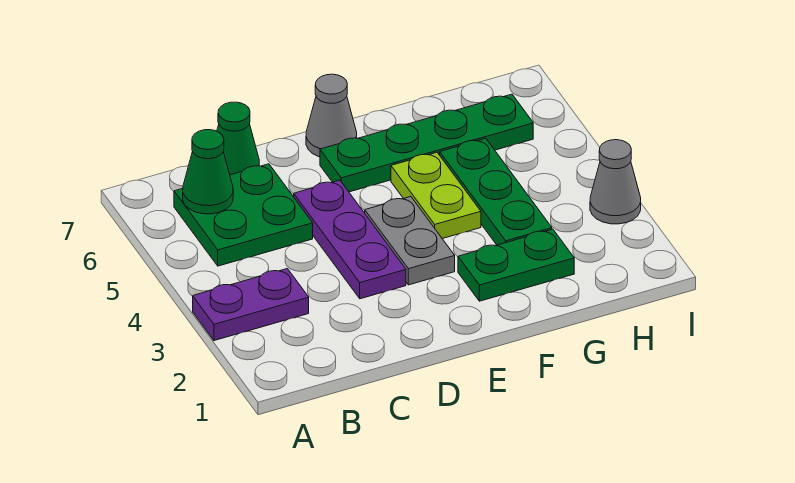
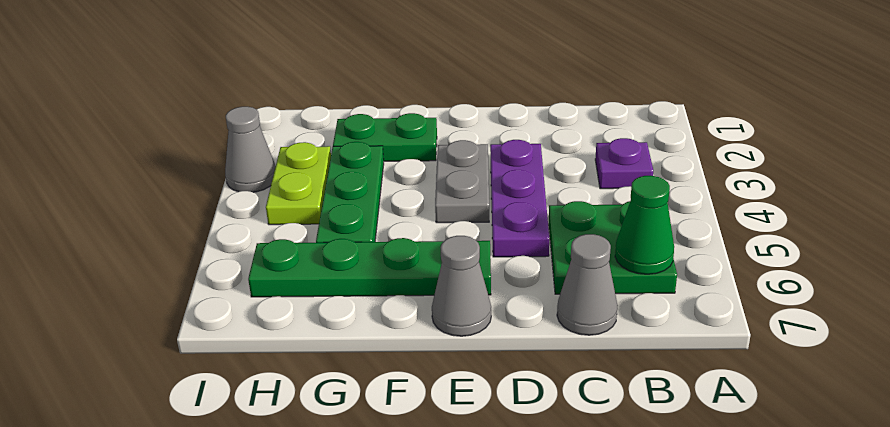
purple 1x2 plate [193,269,309,341] -> purple 1x1 plate [595,138,653,189]
green 1x1 cone [217,102,259,175] -> grey 1x1 cone [557,234,618,335]
lime 1x2 plate [391,152,481,239] -> lime 1x2 plate moved to [266,142,331,225]

